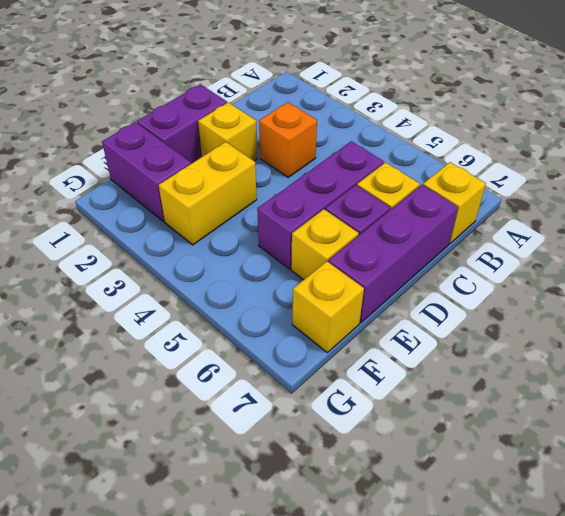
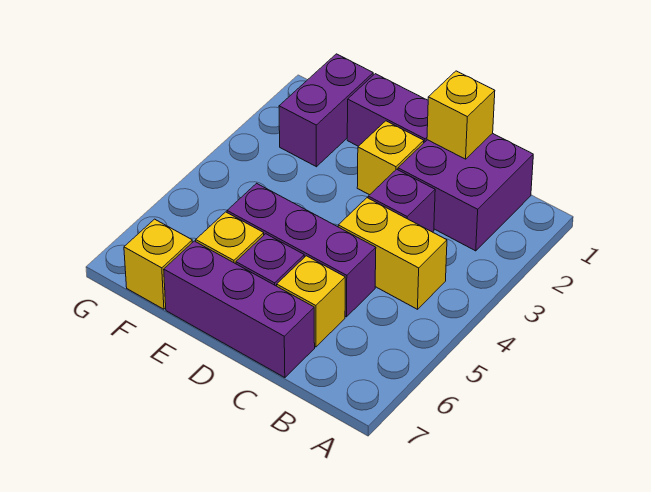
none -> purple 2x2 brick [398,133,533,251]
yellow 1x1 brick [423,162,486,243] -> yellow 1x1 brick moved to [427,71,495,159]
orange 1x1 brick [259,102,317,177] -> purple 1x1 brick [368,169,435,232]
yellow 1x2 brick [159,142,257,245] -> yellow 1x2 brick moved to [338,198,447,309]

